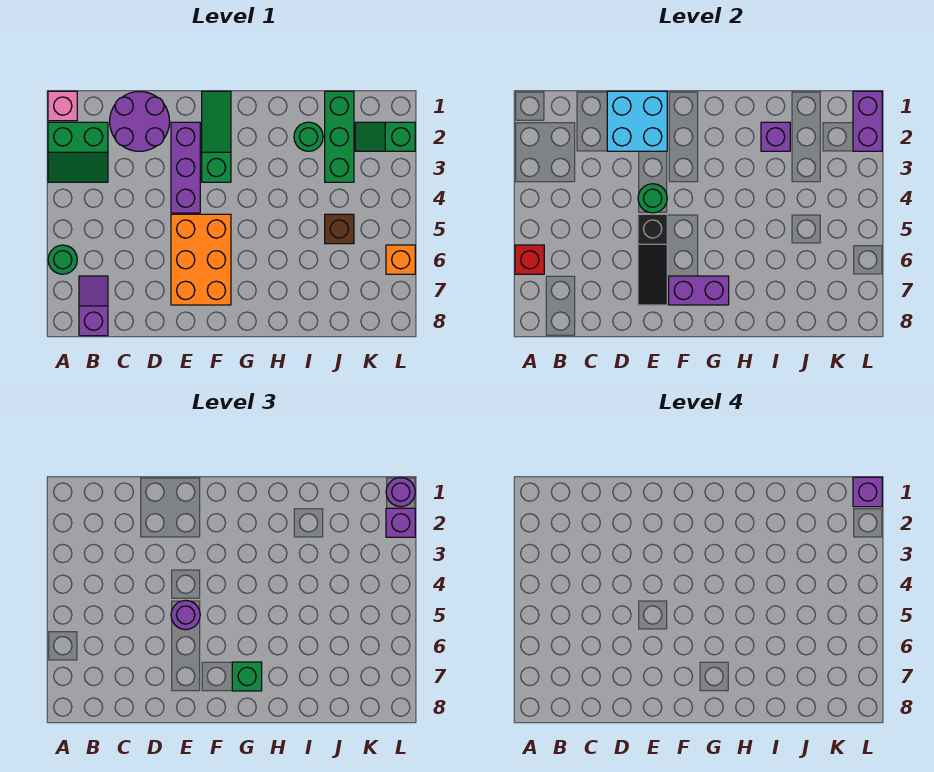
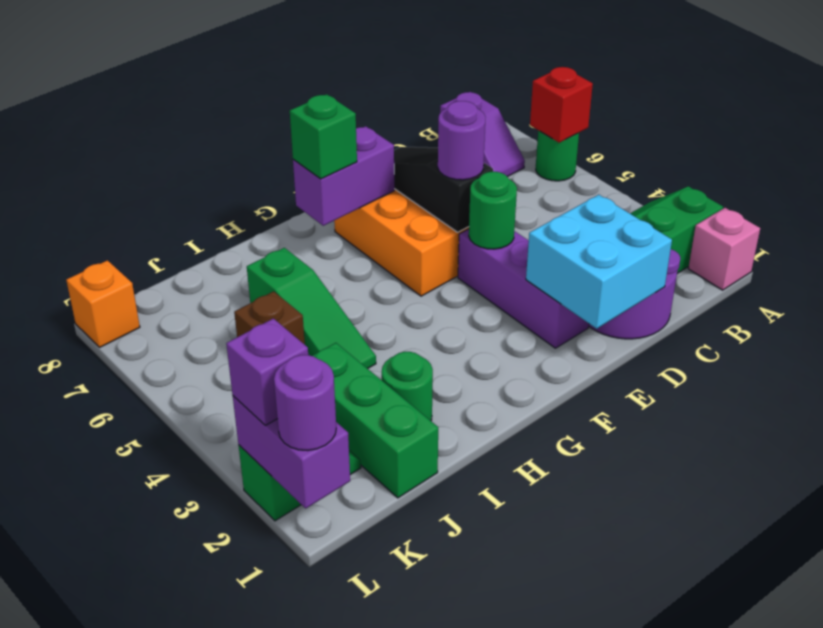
green 1x3 slope [202,91,231,182] -> green 1x3 slope moved to [247,248,376,369]
purple 1x1 brick [761,122,790,151] -> none
purple 1x1 brick [853,477,882,507] -> none
orange 1x1 brick [386,245,415,274] -> orange 1x1 brick moved to [66,260,140,347]

